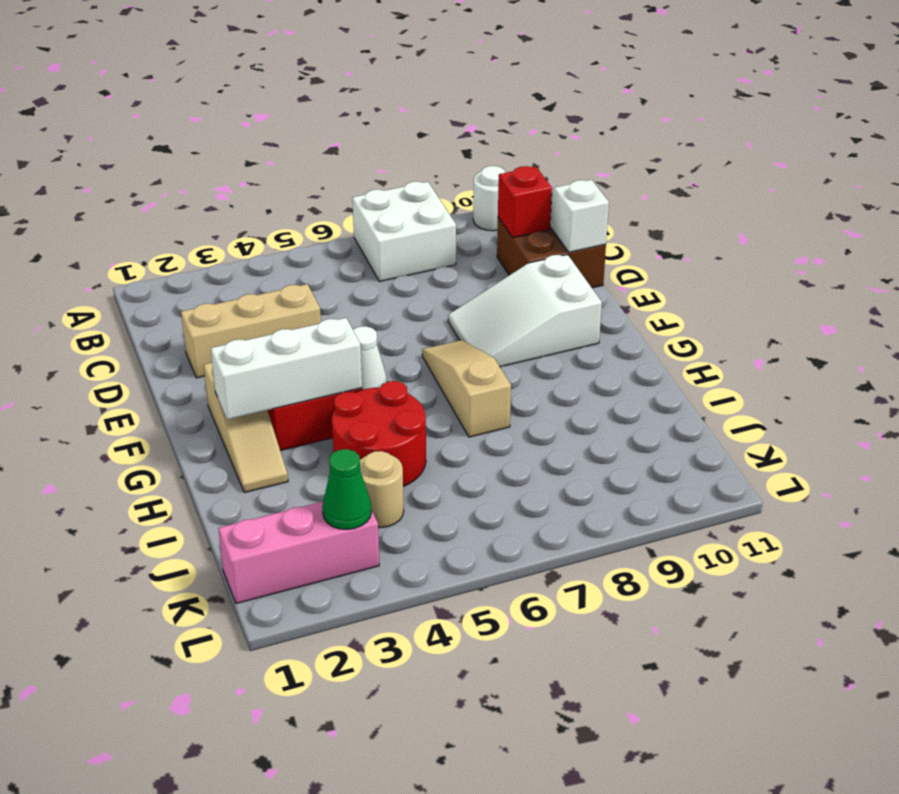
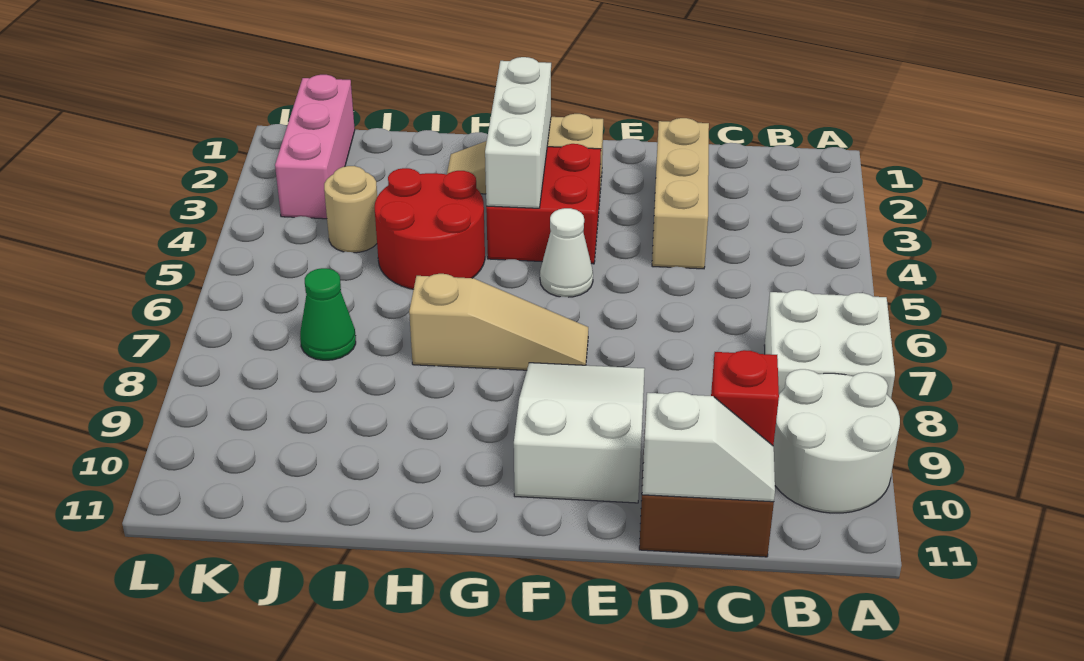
white 1x1 round brick [473,166,506,231] -> white 2x2 round brick [773,369,900,513]
green 1x1 cone [322,449,371,529] -> green 1x1 cone moved to [300,268,356,360]

